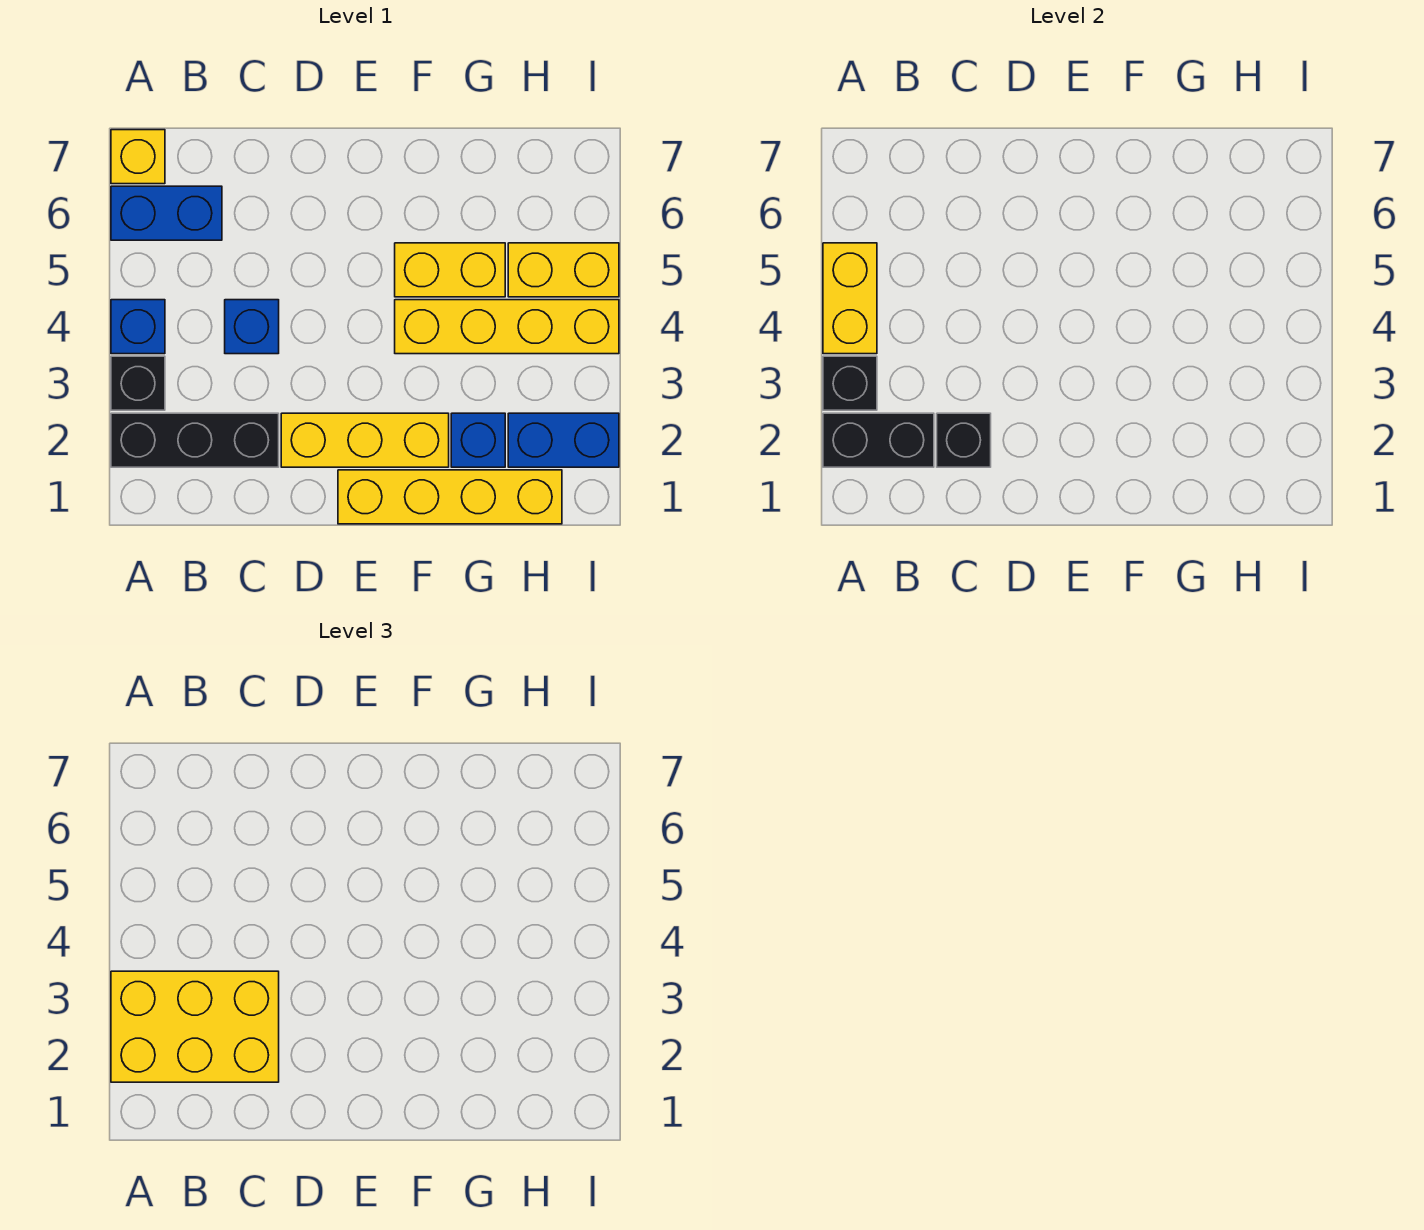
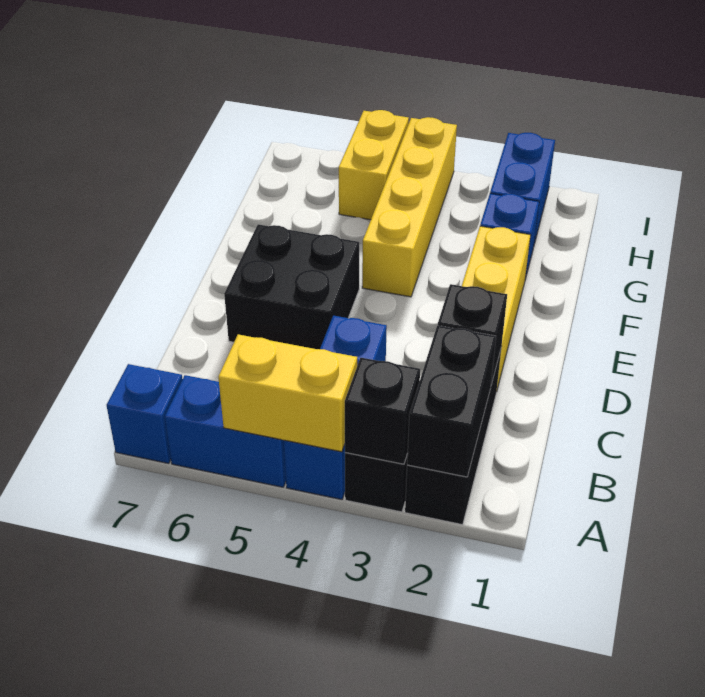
yellow 2x3 brick [111,971,279,1082] -> none
blue 1x2 brick [111,186,222,240] -> blue 1x2 brick turned to [165,375,286,487]
yellow 1x1 brick [111,130,165,184] -> blue 1x1 brick [107,364,183,463]
none -> black 2x2 brick [224,224,359,349]
yellow 1x4 brick [338,470,562,524] -> none
yellow 1x2 brick [395,243,505,297] -> none

